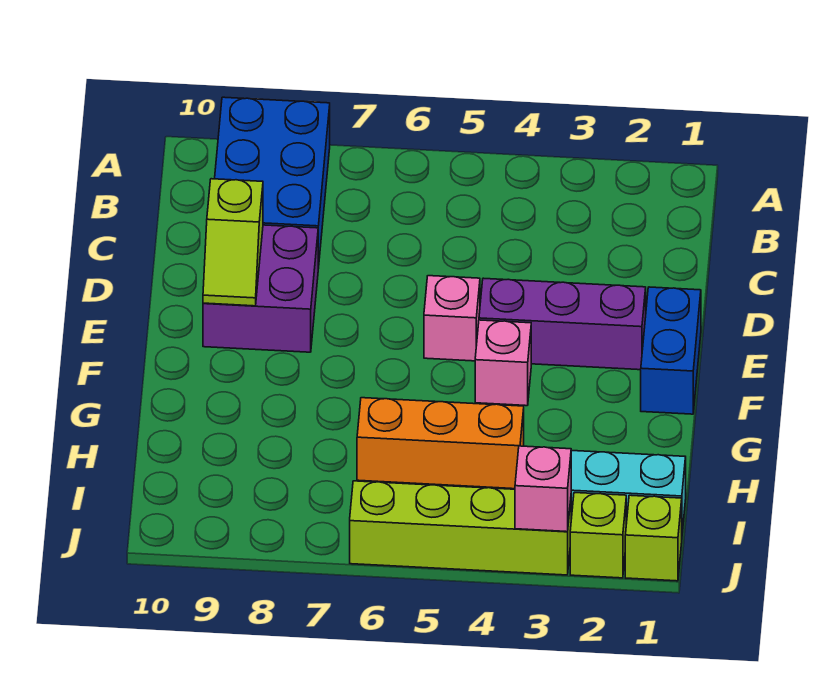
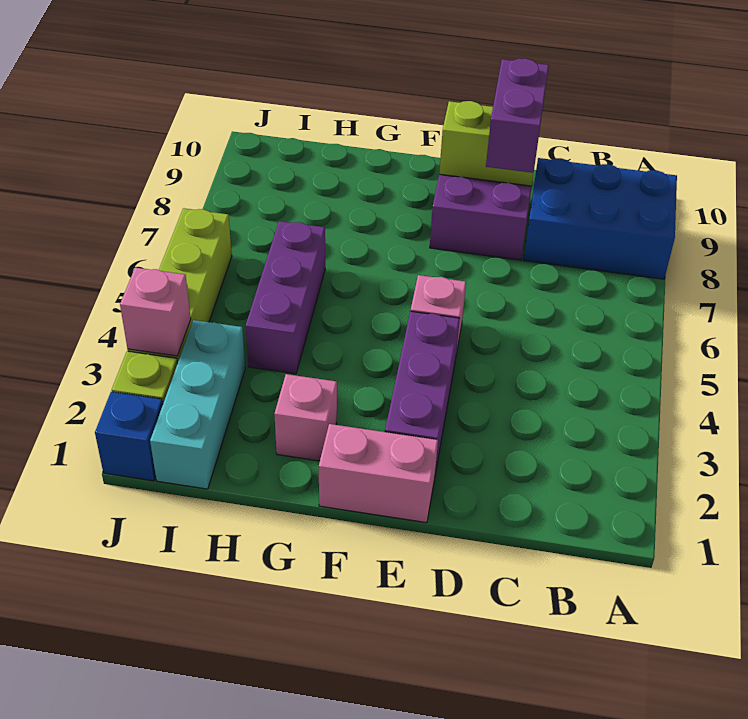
none -> purple 1x2 brick [486,58,549,173]
lime 1x2 slope [203,179,263,306] -> lime 1x2 brick [439,101,533,186]
blue 1x2 brick [641,287,701,414] -> pink 1x2 brick [319,424,438,523]
pink 1x1 brick [475,320,531,406] -> pink 1x1 brick moved to [274,374,337,461]
orange 1x3 brick [357,398,524,489] -> purple 1x3 brick [246,221,325,374]
lime 1x1 brick [625,495,682,581] -> blue 1x1 brick [95,392,163,481]

